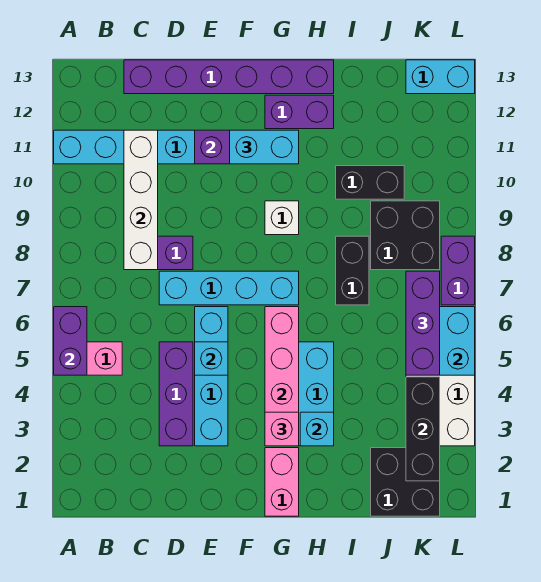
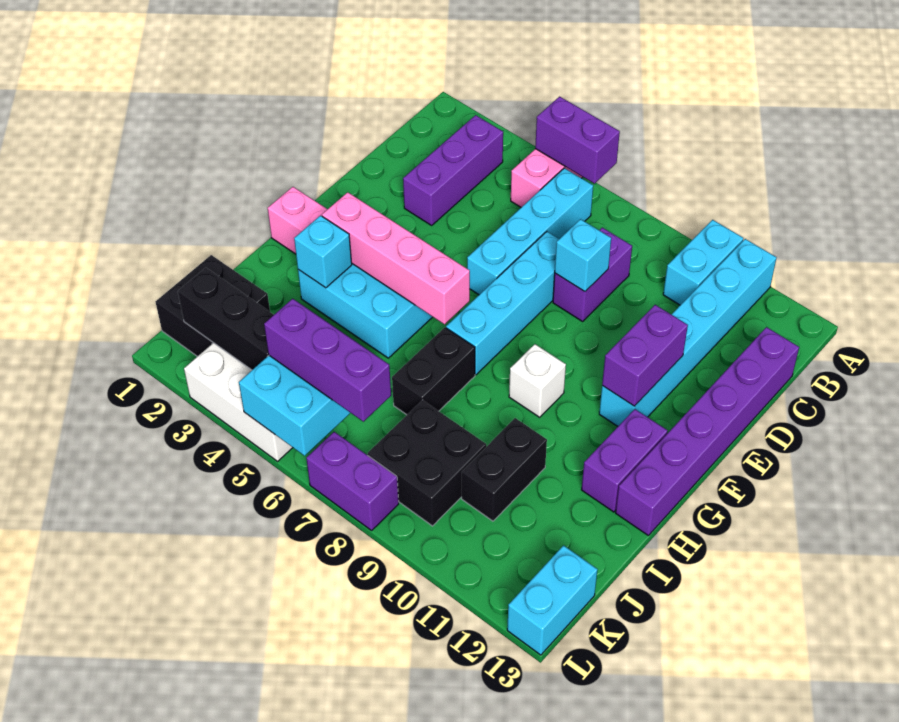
white 1x4 brick [124,130,158,270] -> none
purple 1x3 brick [159,342,193,446] -> purple 1x3 brick turned to [403,115,503,225]
cyan 1x4 brick [195,307,228,446] -> cyan 1x4 brick turned to [467,168,593,295]
cyan 1x1 brick [195,342,228,375] -> cyan 1x1 brick moved to [555,219,611,292]
cyan 1x2 brick [230,130,299,164] -> cyan 1x2 brick moved to [663,220,743,305]
pink 1x1 brick [265,412,299,446] -> none
black 1x2 brick [336,236,369,305] -> black 1x2 brick turned to [392,328,475,415]

